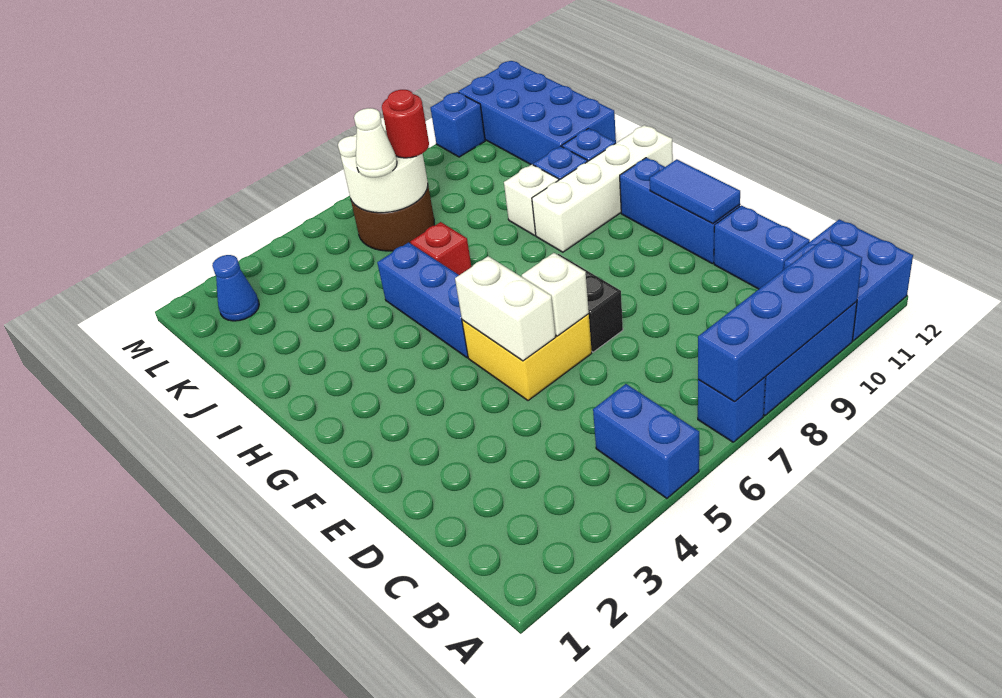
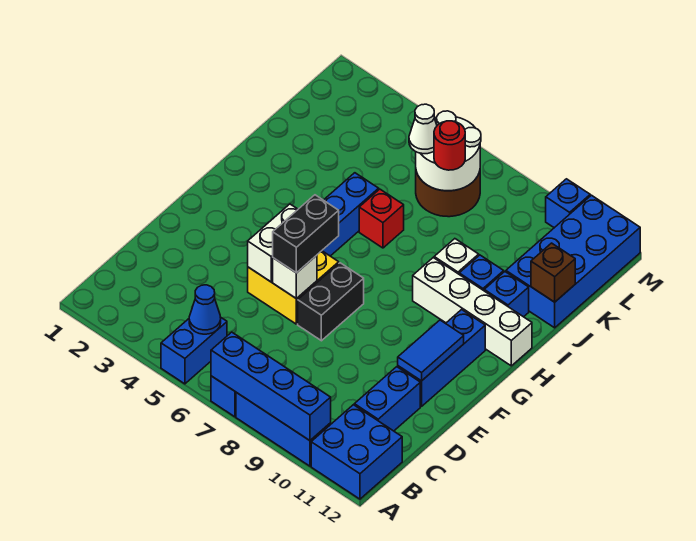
none -> black 1x2 brick [273,195,339,273]
none -> brown 1x1 brick [531,243,575,302]
blue 1x1 cone [212,255,259,321] -> blue 1x1 cone moved to [189,285,221,334]

